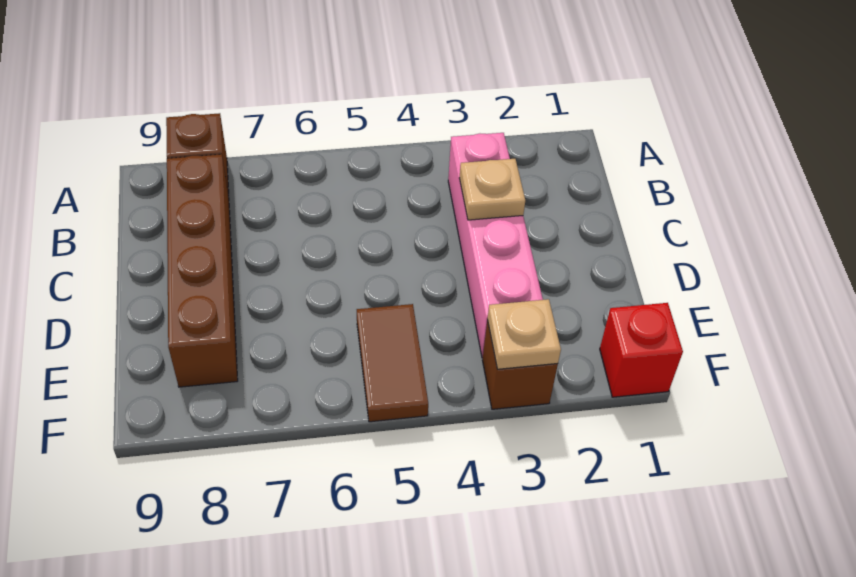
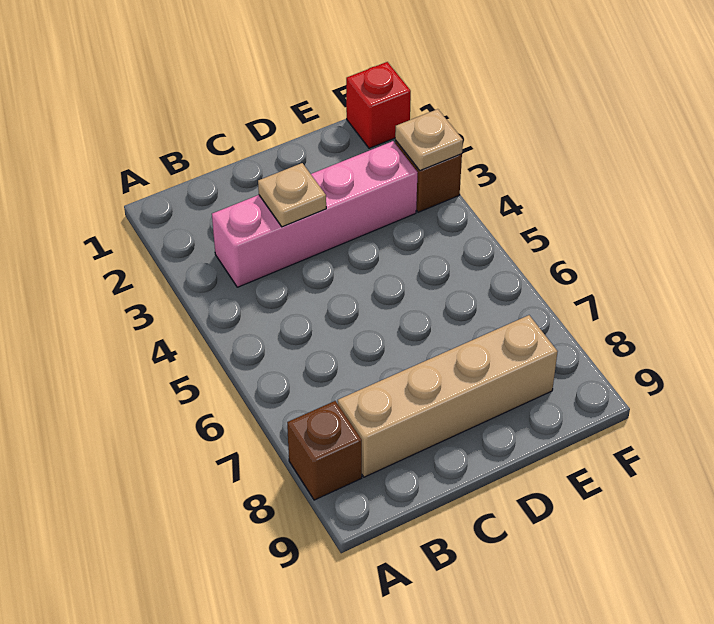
brown 1x4 brick [167,154,238,387] -> tan 1x4 brick [338,315,558,477]
brown 1x2 tile [357,304,428,422] -> none

